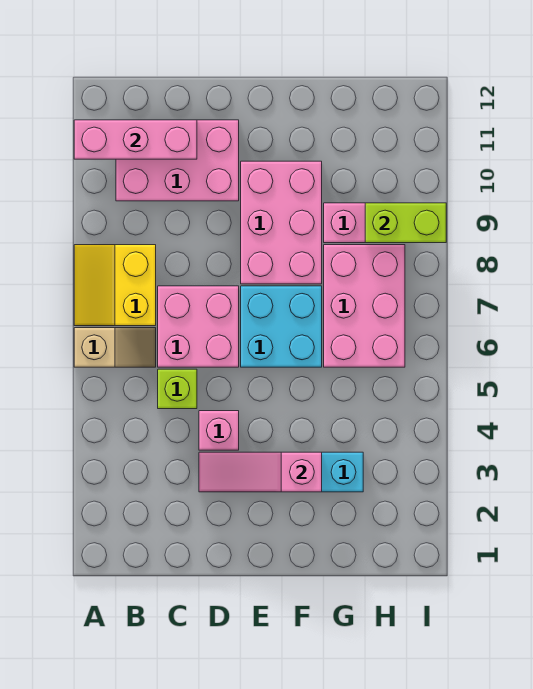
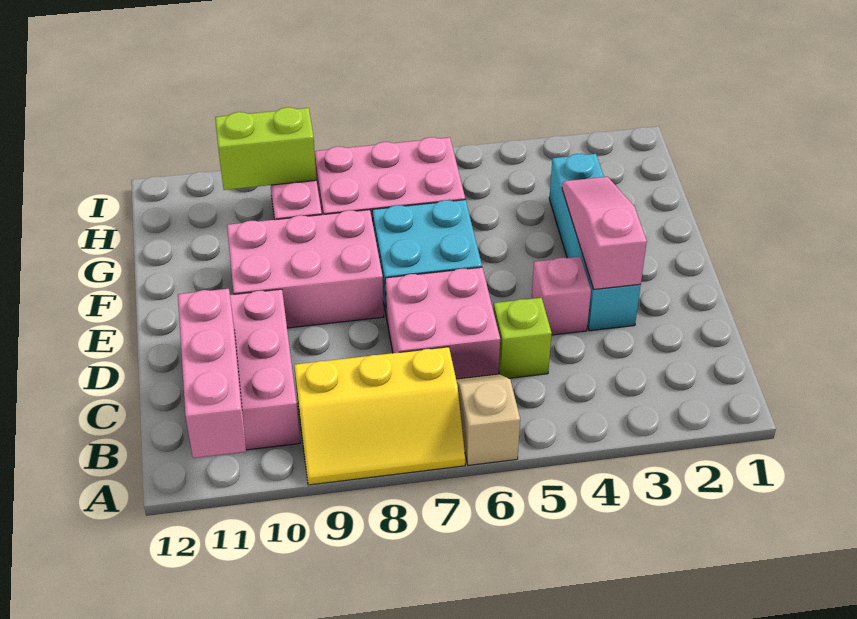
yellow 2x2 slope [74,245,156,326] -> yellow 2x3 slope [294,347,465,485]
pink 1x3 slope [199,452,322,492] -> pink 1x3 slope turned to [562,177,647,289]
lime 1x2 brick [365,203,446,243] -> lime 1x2 brick turned to [215,107,316,190]

